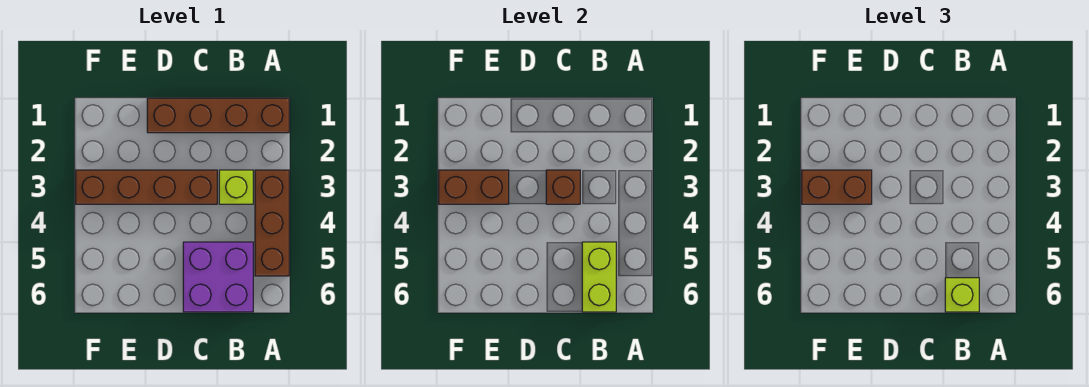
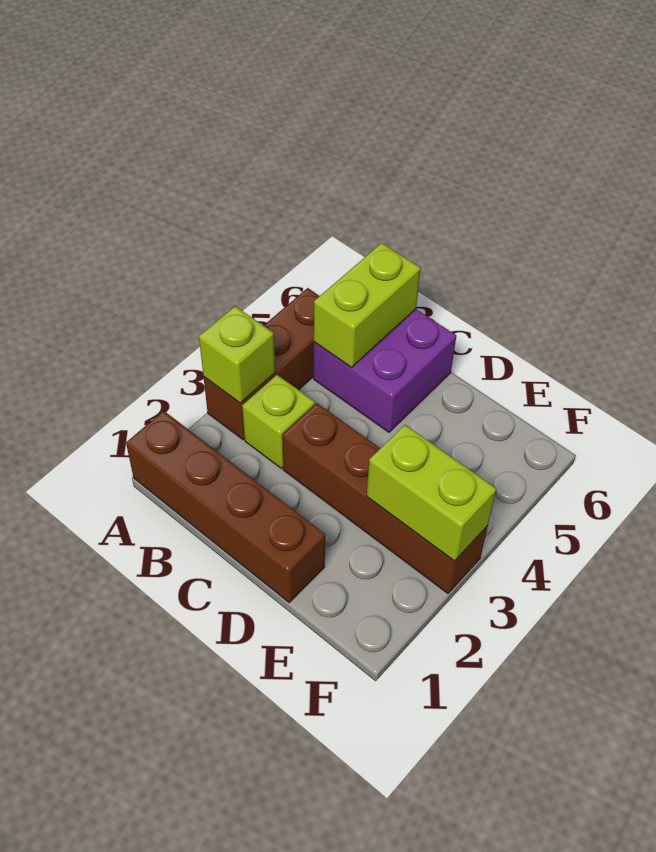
lime 1x1 brick [945,278,979,312] -> lime 1x1 brick moved to [199,306,275,403]
brown 1x1 brick [546,170,580,204] -> none
brown 1x2 brick [439,170,509,204] -> lime 1x2 brick [367,425,496,561]
brown 1x2 brick [802,170,872,204] -> none

